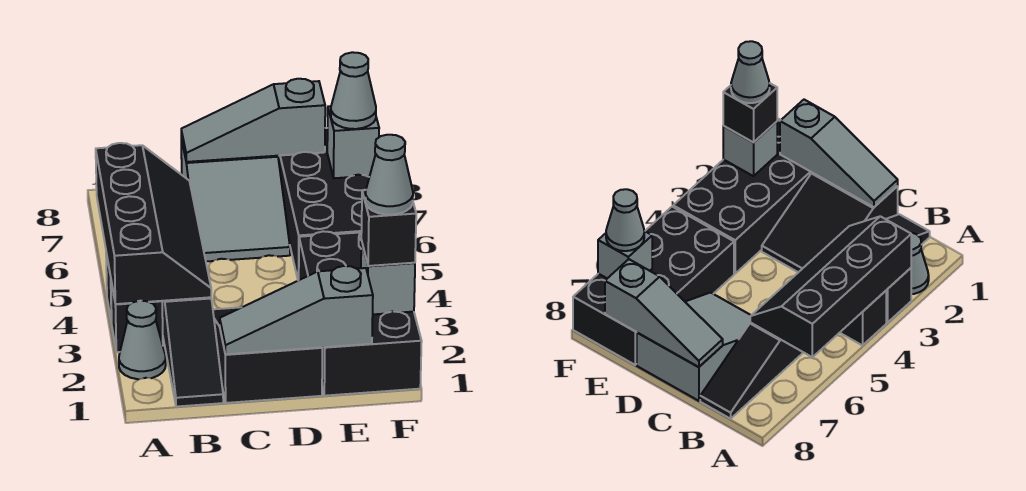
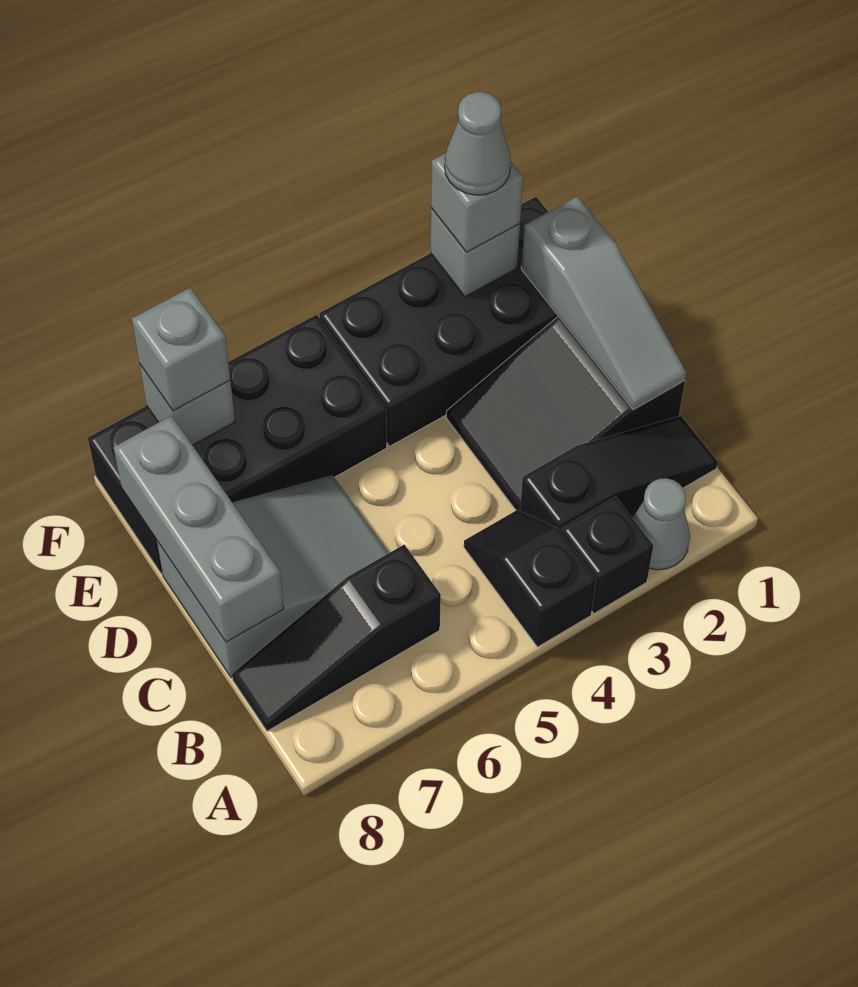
black 2x4 slope [96,143,211,304] -> none
grey 1x3 slope [181,79,325,162] -> grey 1x3 brick [114,416,284,642]
black 1x1 brick [361,190,416,266] -> grey 1x1 brick [431,153,523,252]
grey 1x1 cone [331,52,376,129] -> grey 1x1 brick [132,288,230,411]

